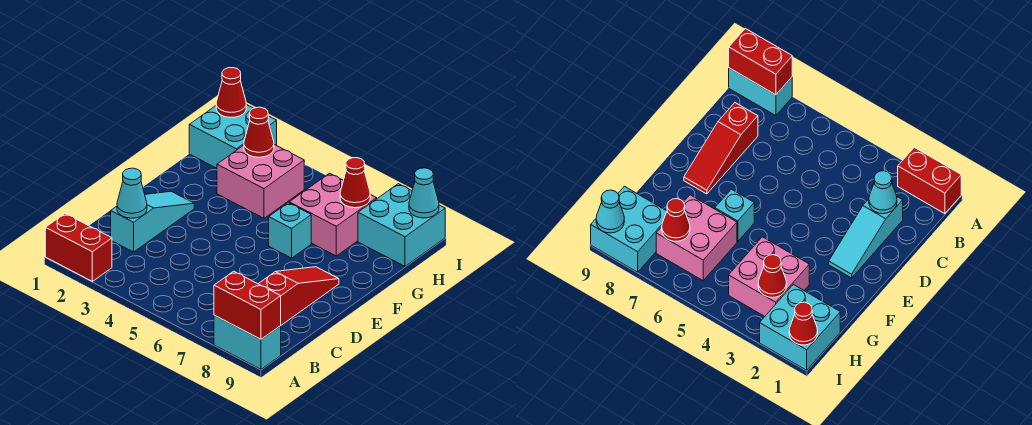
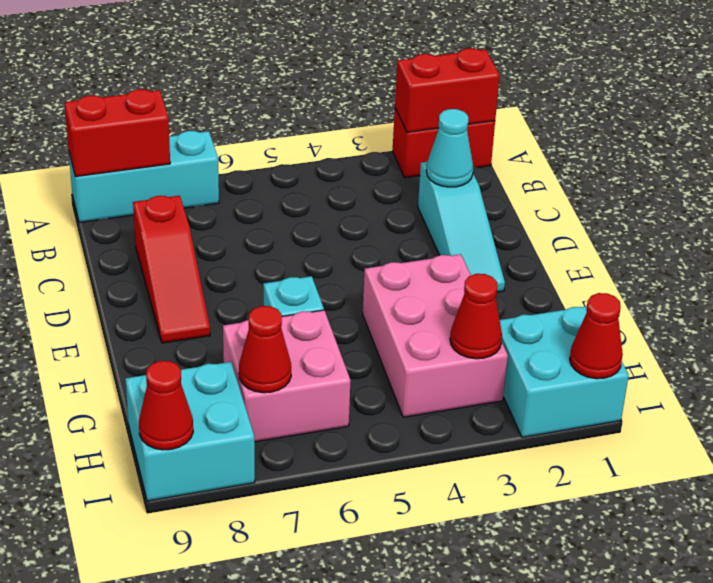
none -> red 1x2 brick [395,48,500,132]
cyan 1x2 brick [214,315,281,369] -> cyan 1x3 brick [69,131,219,222]
pink 2x2 brick [217,145,304,218] -> pink 2x3 brick [363,254,508,417]
cyan 1x1 cone [409,168,439,218] -> red 1x1 cone [139,361,193,450]

